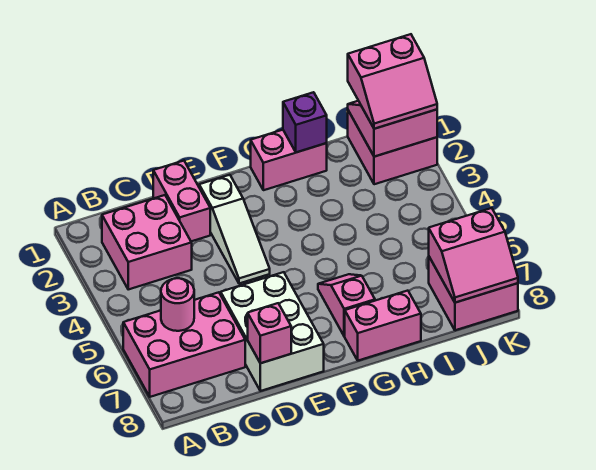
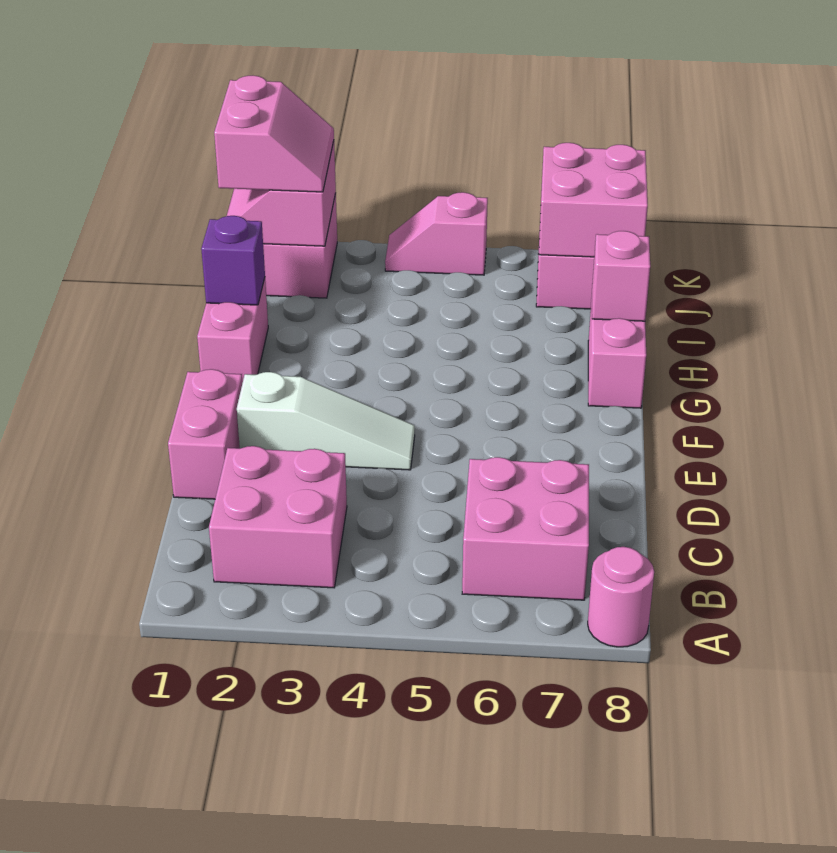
pink 2x3 brick [123,292,245,397] -> pink 2x2 brick [462,457,589,600]
pink 1x1 round brick [161,278,194,331] -> pink 1x1 round brick moved to [588,547,654,647]
pink 1x2 brick [153,161,210,241] -> pink 1x2 brick turned to [168,369,243,499]
white 2x3 brick [221,272,324,391] -> none
pink 1x1 brick [248,303,291,363] -> pink 1x1 brick moved to [592,231,650,321]
pink 1x2 slope [318,274,375,336] -> pink 1x2 slope moved to [385,192,488,275]
pink 2x2 slope [429,208,518,303] -> pink 2x2 brick [539,143,648,257]

